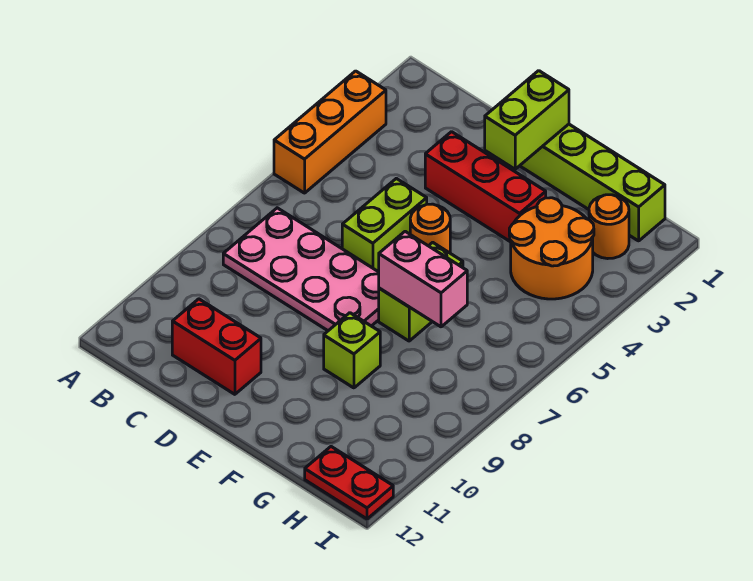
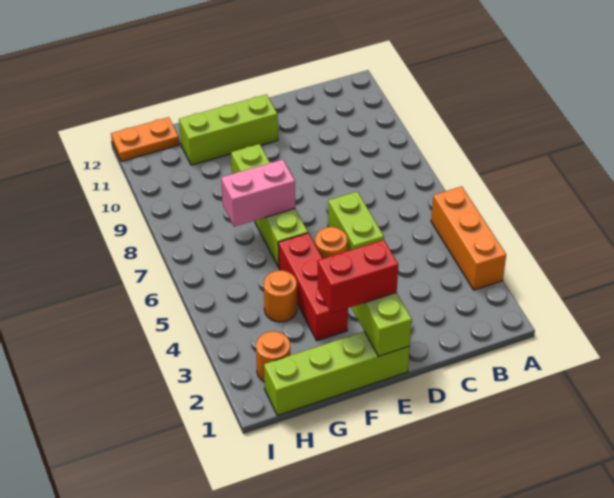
pink 2x4 plate [223,208,379,331] -> none
red 1x2 brick [172,299,261,394] -> red 1x2 brick moved to [318,240,398,313]
red 1x3 brick [425,132,546,242] -> red 1x3 brick turned to [278,233,348,341]
none -> lime 1x3 brick [179,95,278,165]
orange 2x2 round brick [509,198,594,299] -> orange 1x1 round brick [264,270,297,322]
red 1x2 plate [305,447,393,519] -> orange 1x2 plate [111,117,179,161]

